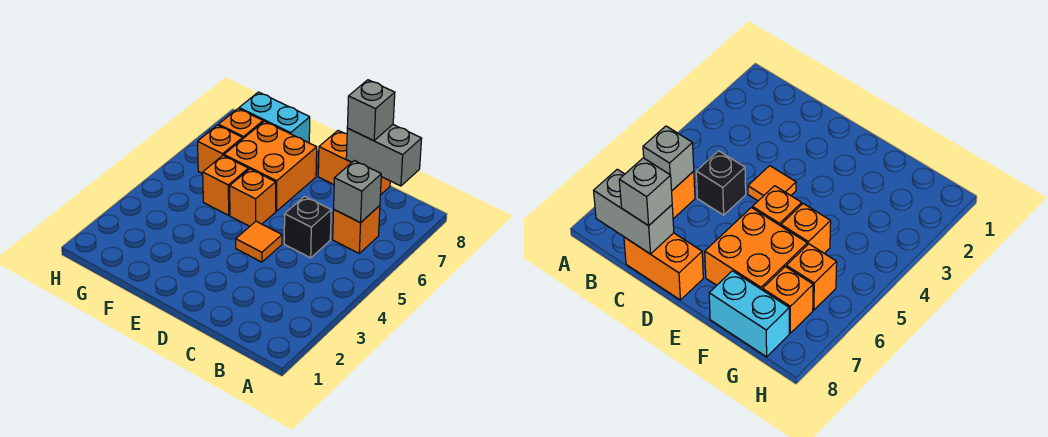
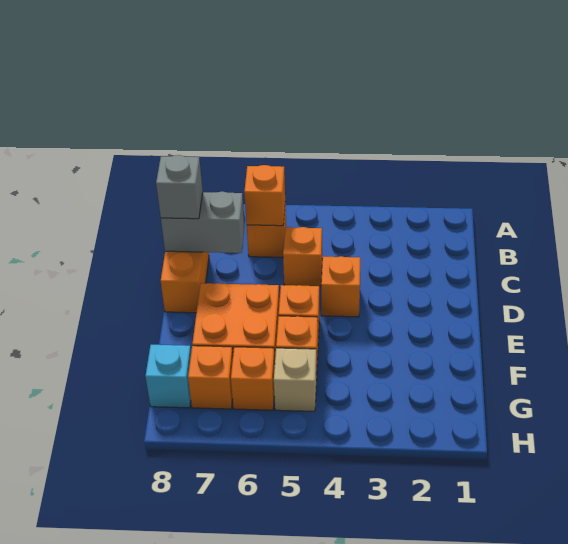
grey 1x1 brick [334,161,381,223] -> orange 1x1 brick [244,165,285,226]
grey 1x2 brick [346,125,422,186] -> grey 1x2 brick turned to [161,191,245,253]
black 1x1 brick [284,196,331,258] -> orange 1x1 brick [283,227,322,287]
orange 1x1 tile [236,221,282,262] -> orange 1x1 brick [321,256,360,317]
cyan 1x2 brick [239,92,310,143] -> cyan 1x1 brick [146,345,191,408]
none -> tan 1x1 brick [274,348,317,412]

